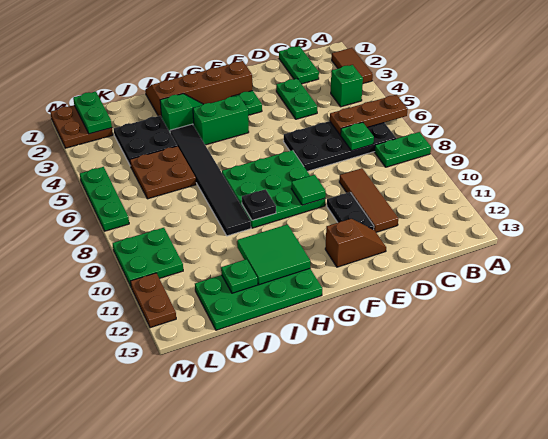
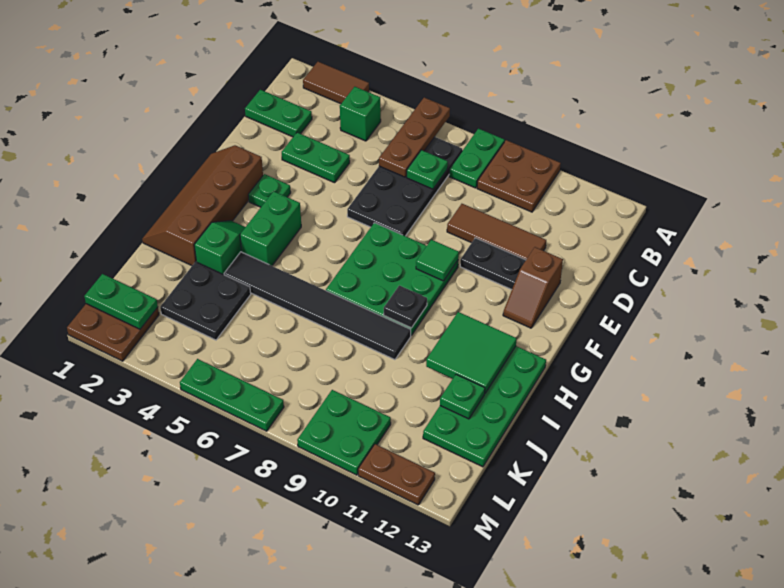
brown 1x2 slope [325,219,386,267] -> brown 1x2 slope turned to [503,247,563,328]
brown 2x2 plate [130,146,196,199] -> brown 2x2 plate moved to [477,140,561,212]

